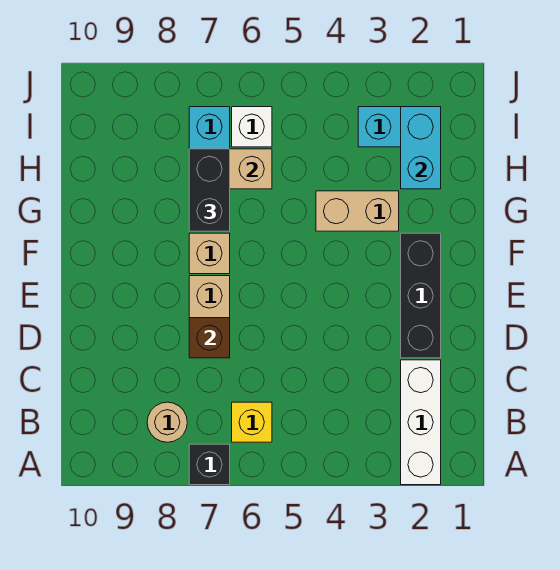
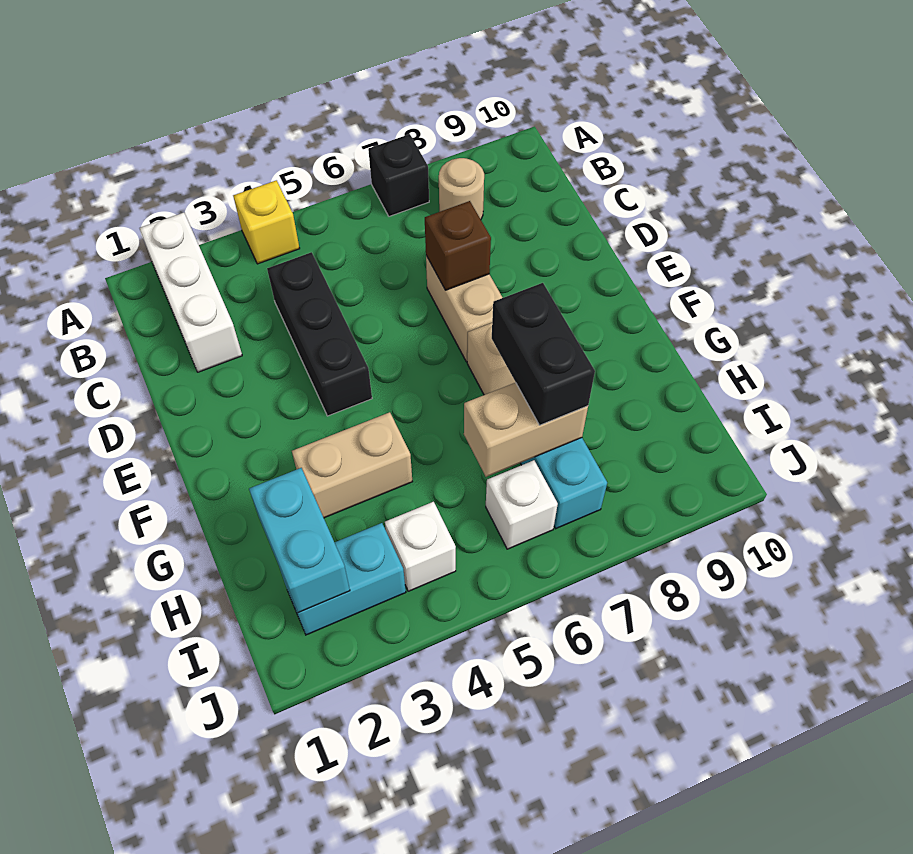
yellow 1x1 brick [232,402,272,442] -> yellow 1x1 brick moved to [233,180,300,264]
black 1x3 brick [401,233,441,358] -> black 1x3 brick moved to [267,252,372,416]
none -> white 1x1 brick [385,502,456,591]

